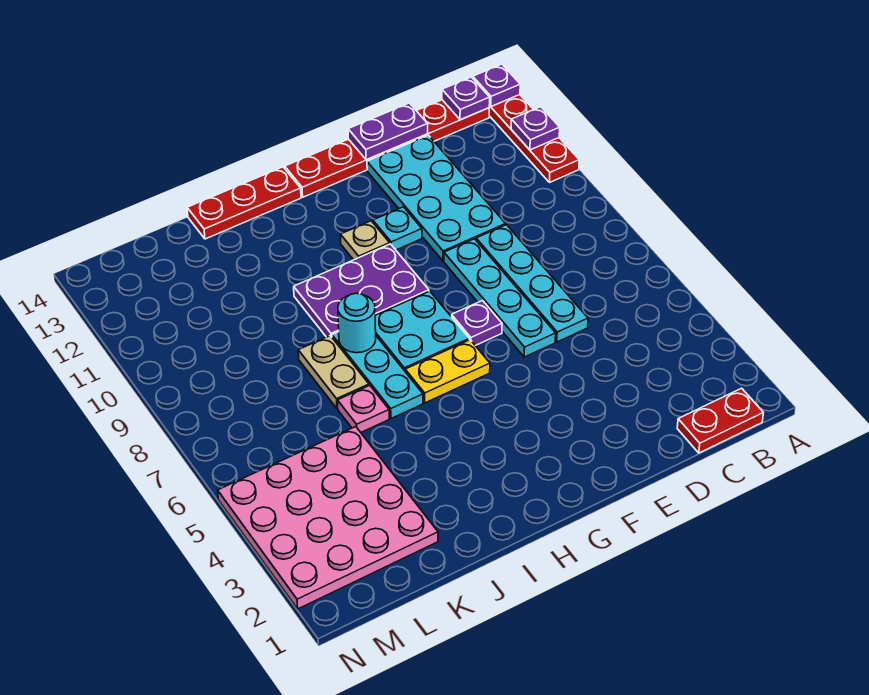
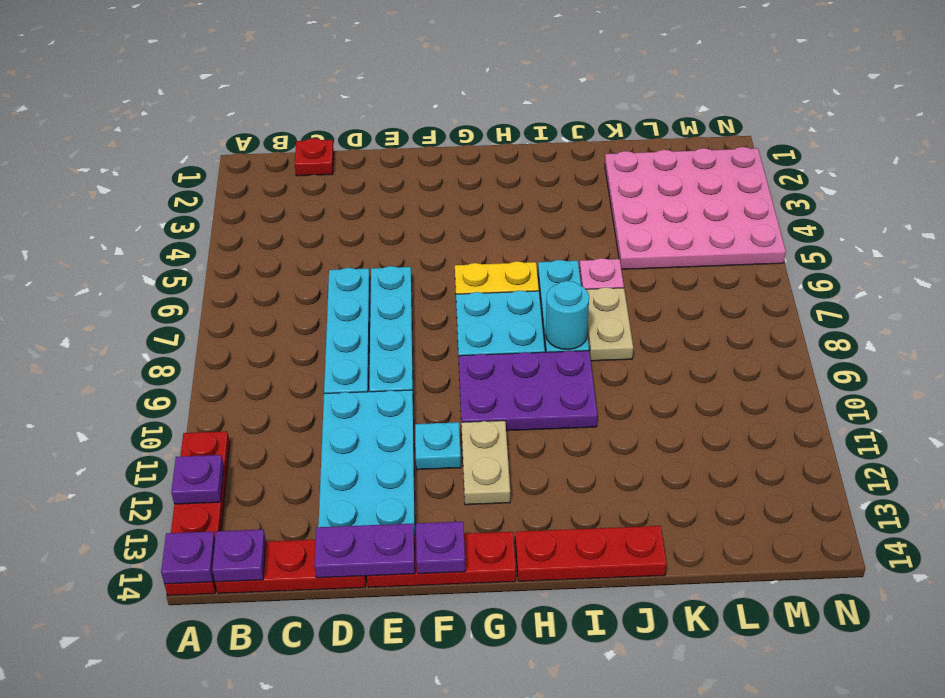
red 1x2 plate [677,388,763,453] -> red 1x1 plate [295,138,334,176]
purple 1x1 plate [452,301,502,346] -> purple 1x1 plate moved to [416,522,465,574]
tan 1x1 plate [340,221,390,260] -> tan 1x2 plate [461,421,510,505]

